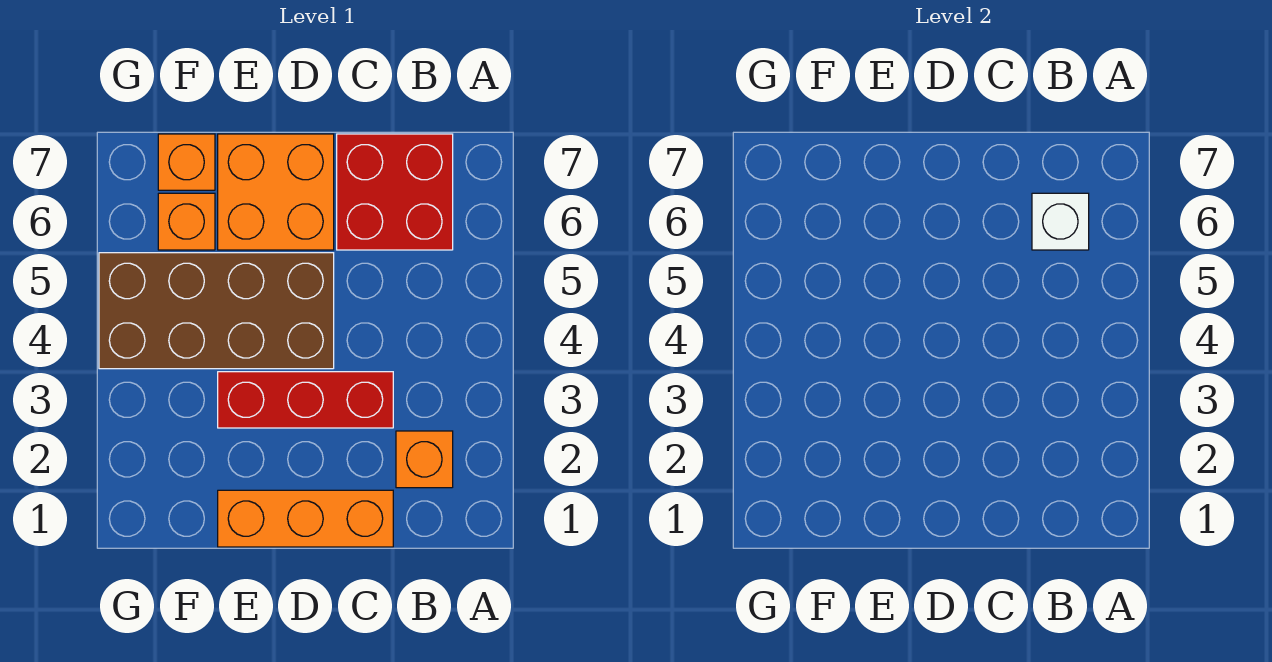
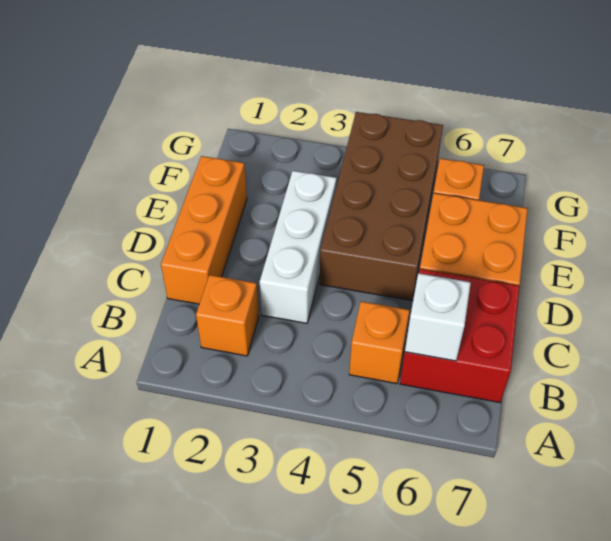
red 1x3 brick [218,372,393,428] -> white 1x3 brick [260,171,337,323]
orange 1x1 brick [158,134,215,190] -> orange 1x1 brick moved to [349,301,410,384]

